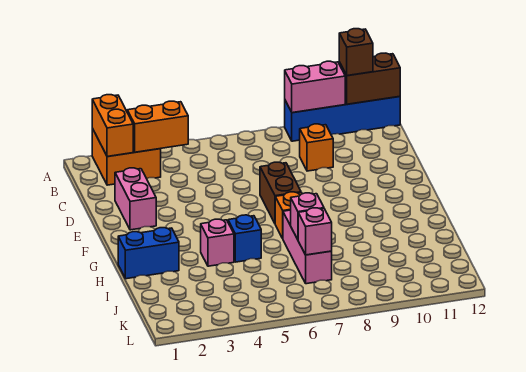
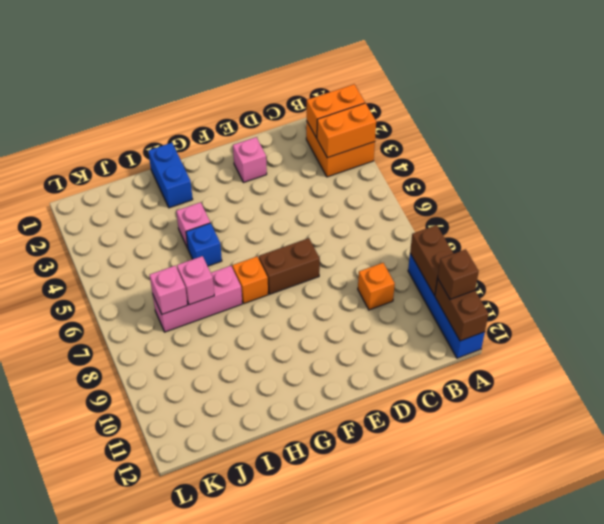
pink 1x2 brick [285,61,345,113] -> brown 1x2 brick [410,225,454,295]
orange 1x2 brick [127,101,188,152] -> orange 1x2 brick turned to [317,103,376,158]
pink 1x2 brick [115,168,156,230] -> pink 1x1 brick [233,137,267,183]

